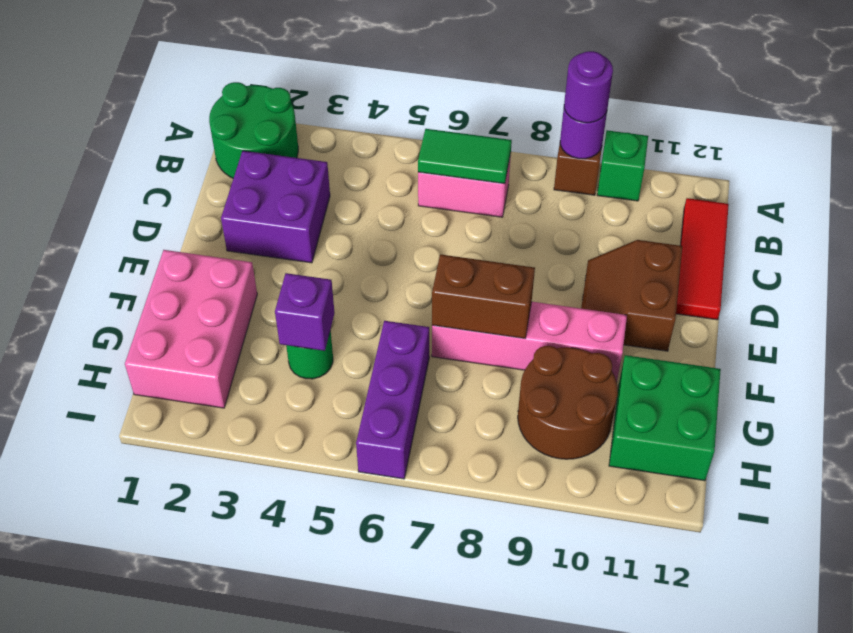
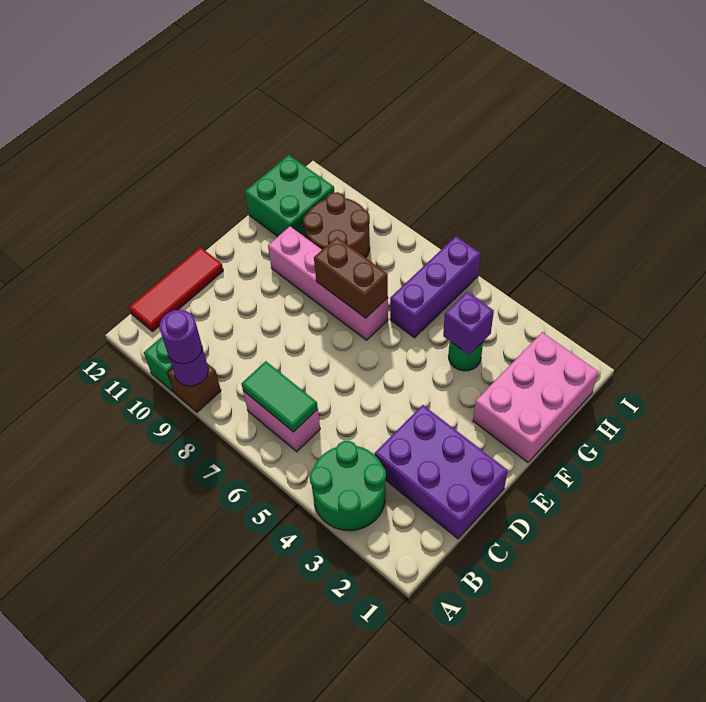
green 2x2 round brick [209,82,298,178] -> green 2x2 round brick moved to [310,441,386,531]
purple 2x2 brick [221,151,330,263] -> purple 2x3 brick [375,405,508,539]
brown 2x2 slope [581,240,682,351] -> none

